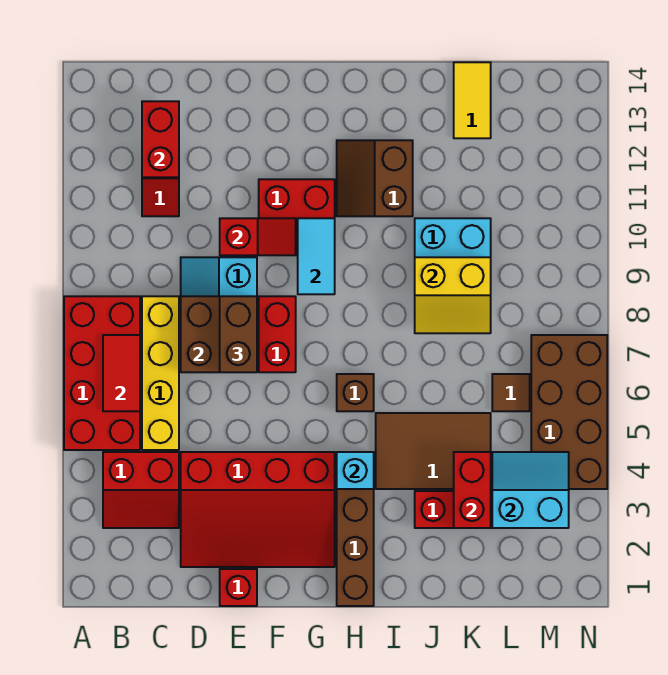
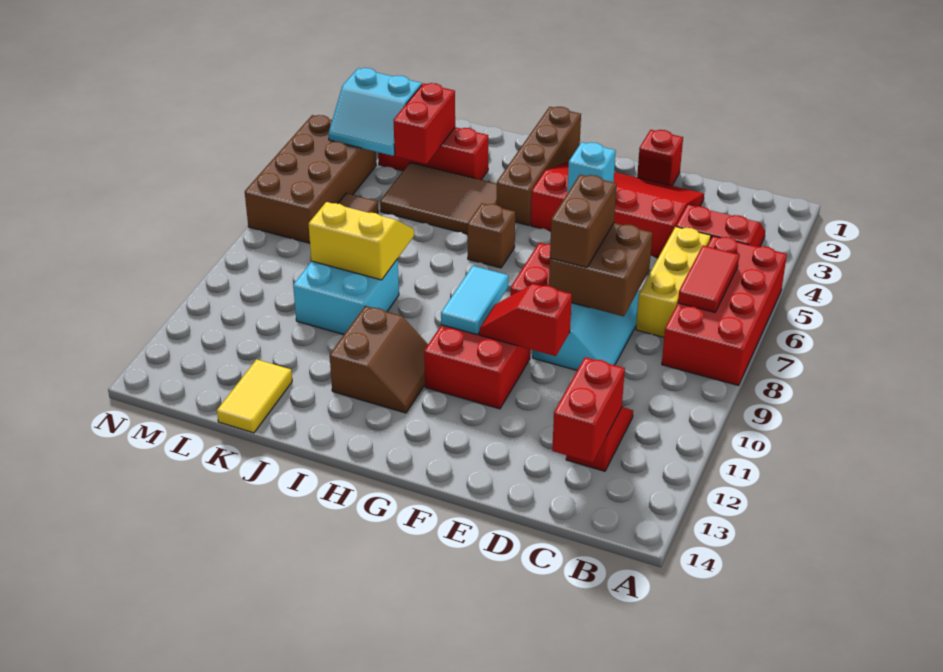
yellow 1x4 brick [142,296,179,450] -> yellow 1x3 brick [636,227,711,337]
cyan 1x1 brick [337,452,374,489] -> cyan 1x1 brick moved to [567,142,616,193]

